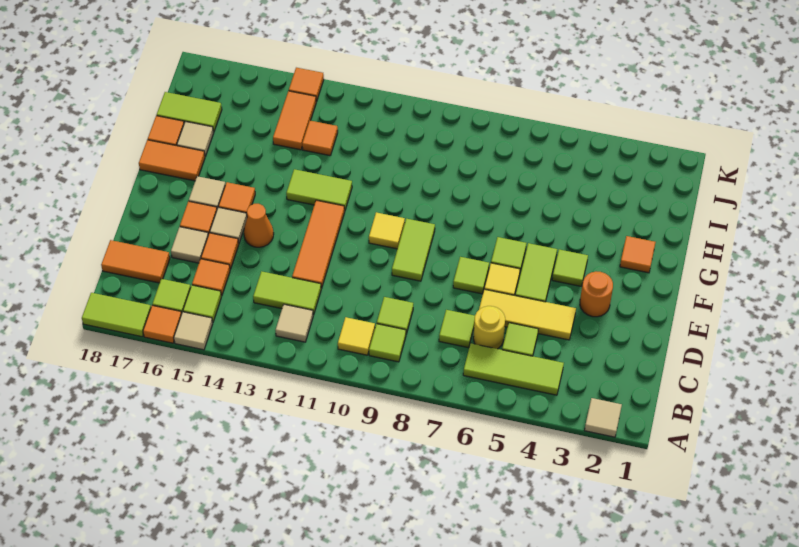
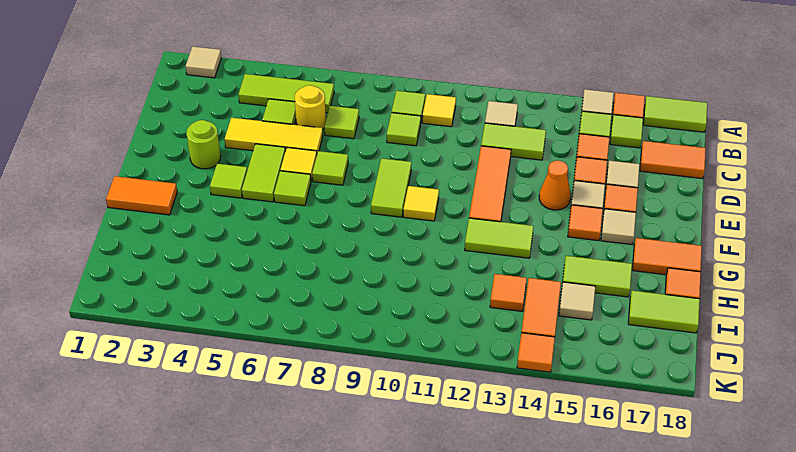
orange 1x1 round brick [580,272,613,317] -> lime 1x1 round brick [186,120,221,169]
orange 1x1 tile [620,236,656,273] -> orange 1x2 tile [106,176,177,215]
none -> lime 1x2 tile [563,256,632,297]
tan 1x1 tile [177,122,214,156] -> tan 1x1 tile moved to [559,282,595,320]

